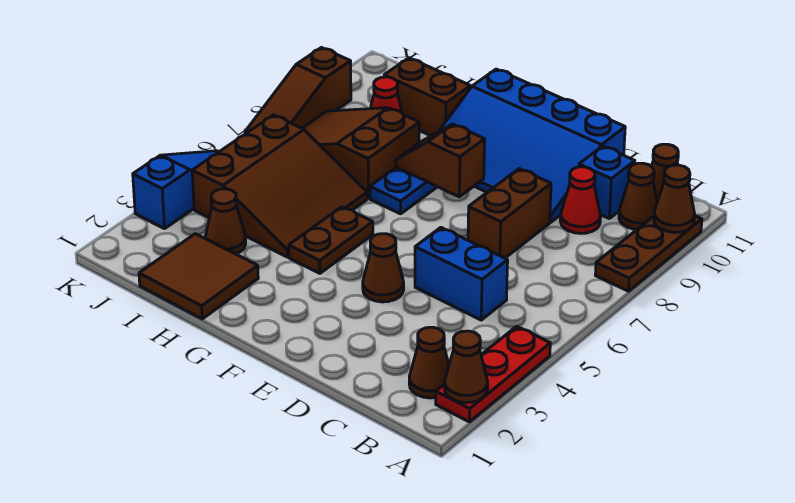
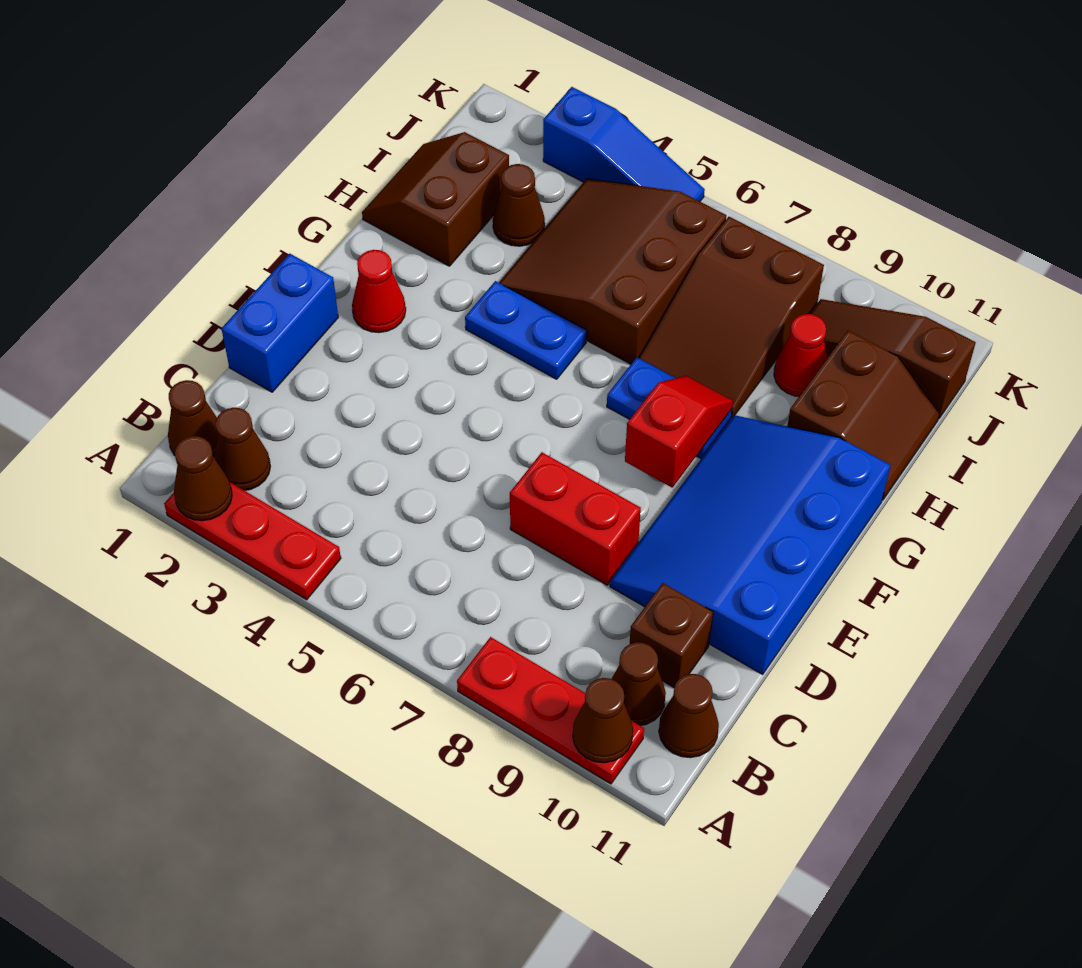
brown 1x3 plate [595,216,702,291] -> red 1x3 plate [457,637,644,784]
blue 1x2 brick [415,228,508,320] -> blue 1x2 brick moved to [221,254,338,392]
red 1x1 cone [560,167,601,234] -> red 1x1 cone moved to [352,250,406,333]
blue 1x1 brick [579,146,635,218] -> brown 1x1 brick [630,583,713,688]
brown 1x2 brick [468,169,551,258] -> red 1x2 brick [510,452,641,585]
brown 1x1 cone [363,234,404,302] -> brown 1x1 cone moved to [168,380,218,457]
brown 1x2 slope [396,124,485,197] -> red 1x2 slope [625,376,733,487]
brown 1x2 plate [289,207,373,273] -> blue 1x2 plate [465,281,587,379]
brown 2x2 tile [139,234,258,319] -> brown 2x2 slope [362,132,509,266]
brown 3x3 slope [192,115,367,257] -> brown 3x3 slope turned to [499,179,726,364]
brown 2x3 slope [302,108,419,198] -> brown 2x3 slope turned to [639,217,824,418]
brown 1x3 slope [245,48,351,134] -> brown 1x3 slope moved to [810,299,976,419]

